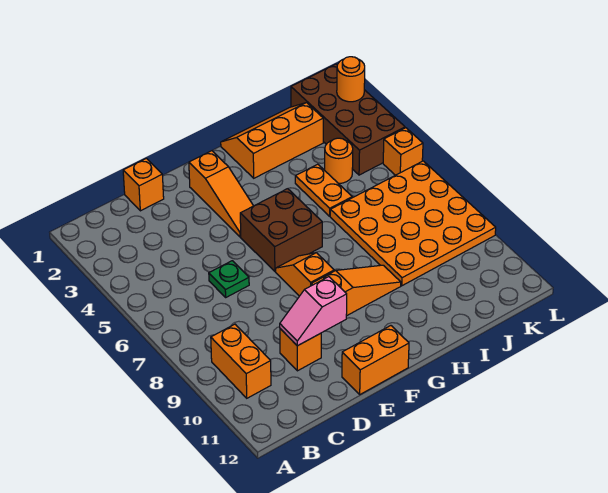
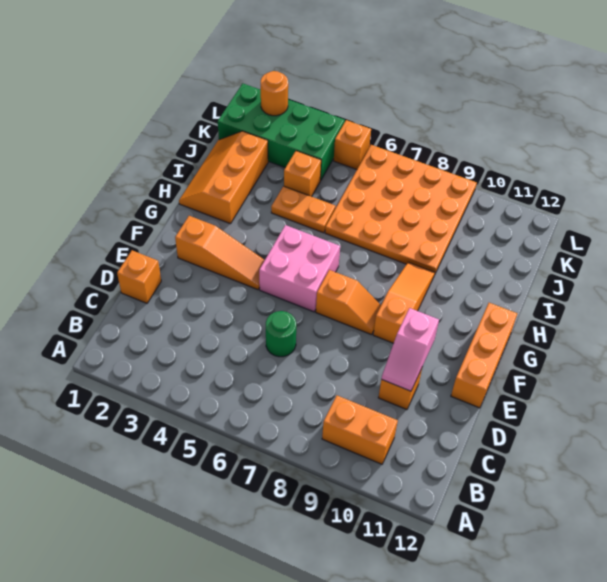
green 1x1 plate [209,261,249,297] -> green 1x1 round brick [266,311,296,357]
orange 1x2 brick [342,326,409,394] -> orange 1x3 brick [451,303,517,408]
brown 2x2 brick [240,189,322,272] -> pink 2x2 brick [259,225,340,312]
orange 1x2 slope [276,253,334,296] -> orange 1x2 slope turned to [316,270,381,335]
orange 1x1 round brick [325,138,353,184] -> orange 1x1 brick [284,151,321,197]
brown 2x4 brick [291,64,405,175] -> green 2x4 brick [218,83,345,180]

